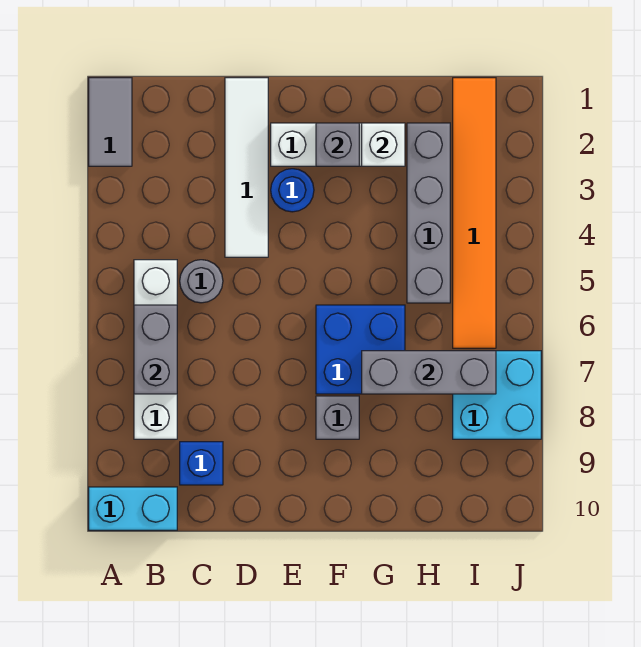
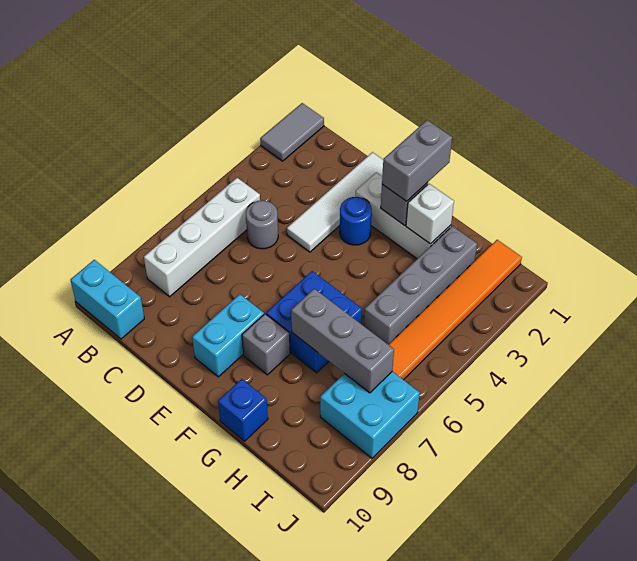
grey 1x2 brick [134,305,177,394] -> grey 1x2 brick moved to [382,120,452,201]
blue 1x1 brick [180,442,223,485] -> blue 1x1 brick moved to [218,379,268,441]
none -> cyan 1x2 brick [192,294,264,377]

